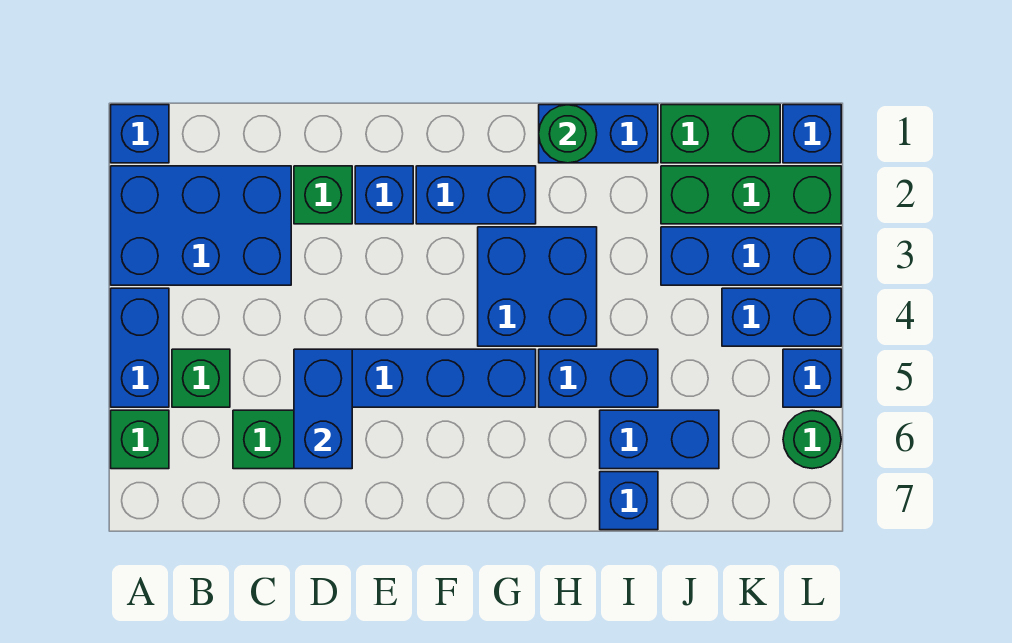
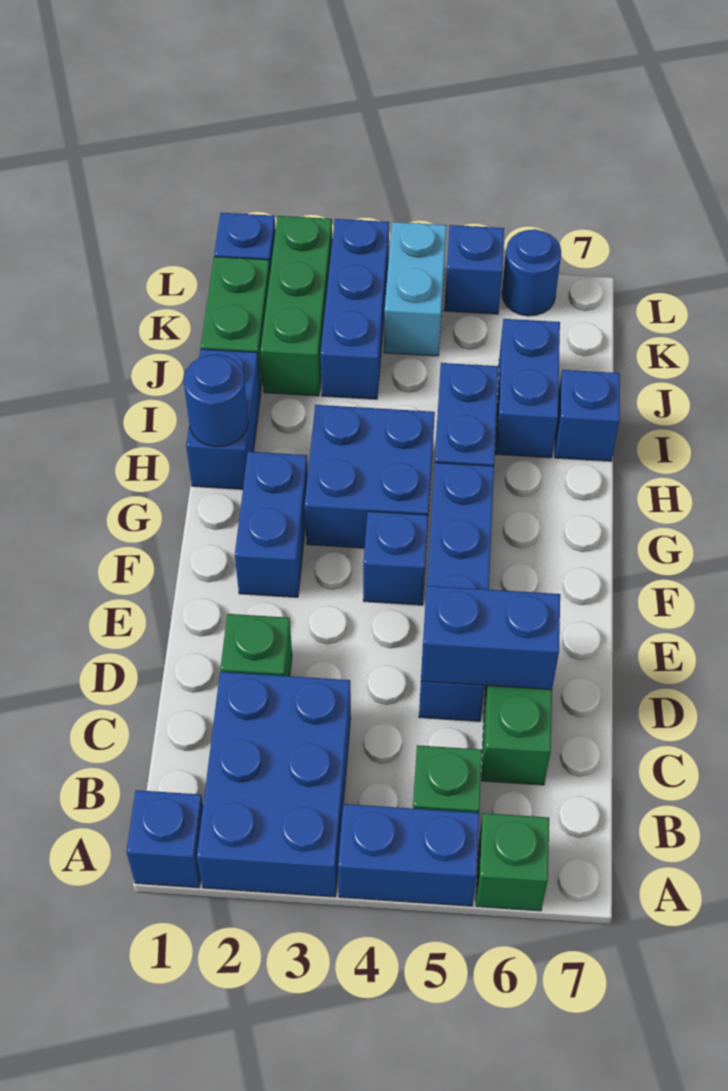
blue 1x1 brick [355,166,413,224] -> blue 1x1 brick moved to [363,511,428,605]
green 1x1 round brick [539,105,597,163] -> blue 1x1 round brick [184,354,248,447]
blue 1x2 brick [722,288,841,346] -> cyan 1x2 brick [384,222,447,356]
green 1x1 round brick [783,410,841,469] -> blue 1x1 round brick [502,229,561,316]

